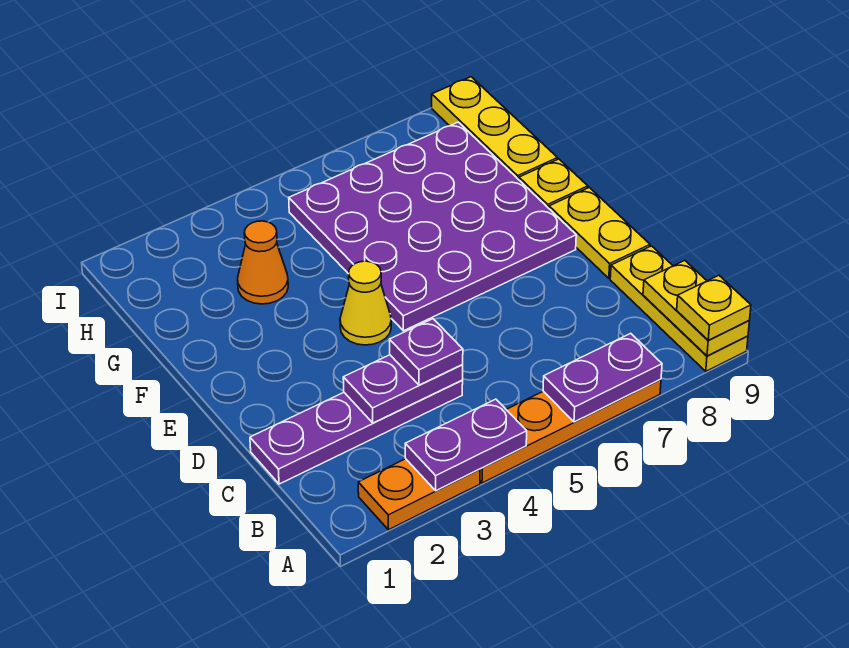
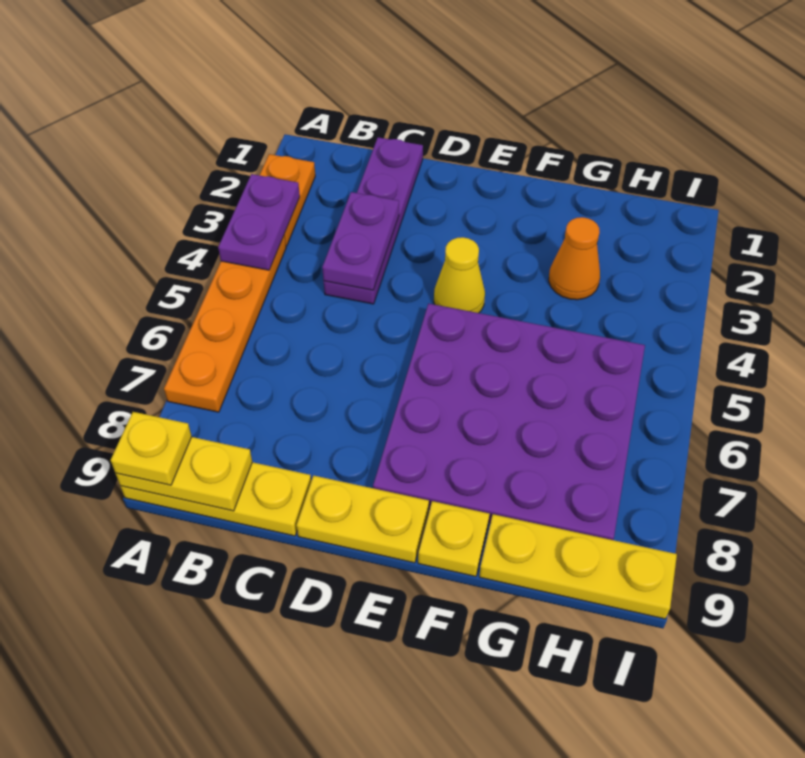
purple 1x2 plate [543,333,662,422] -> none
purple 1x1 plate [389,319,463,385] -> none

